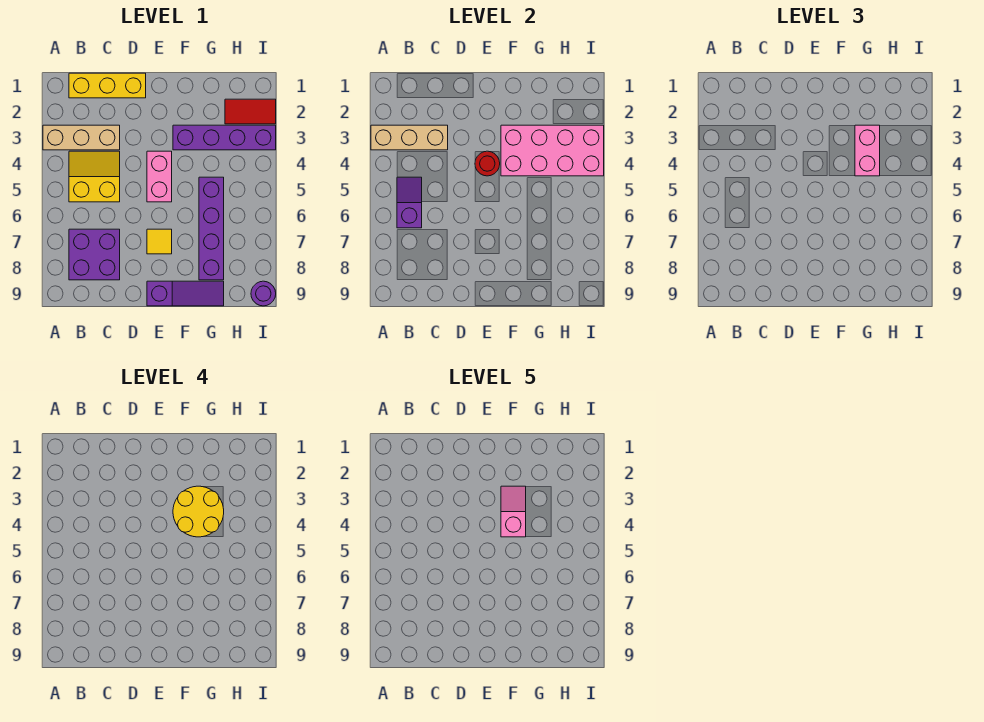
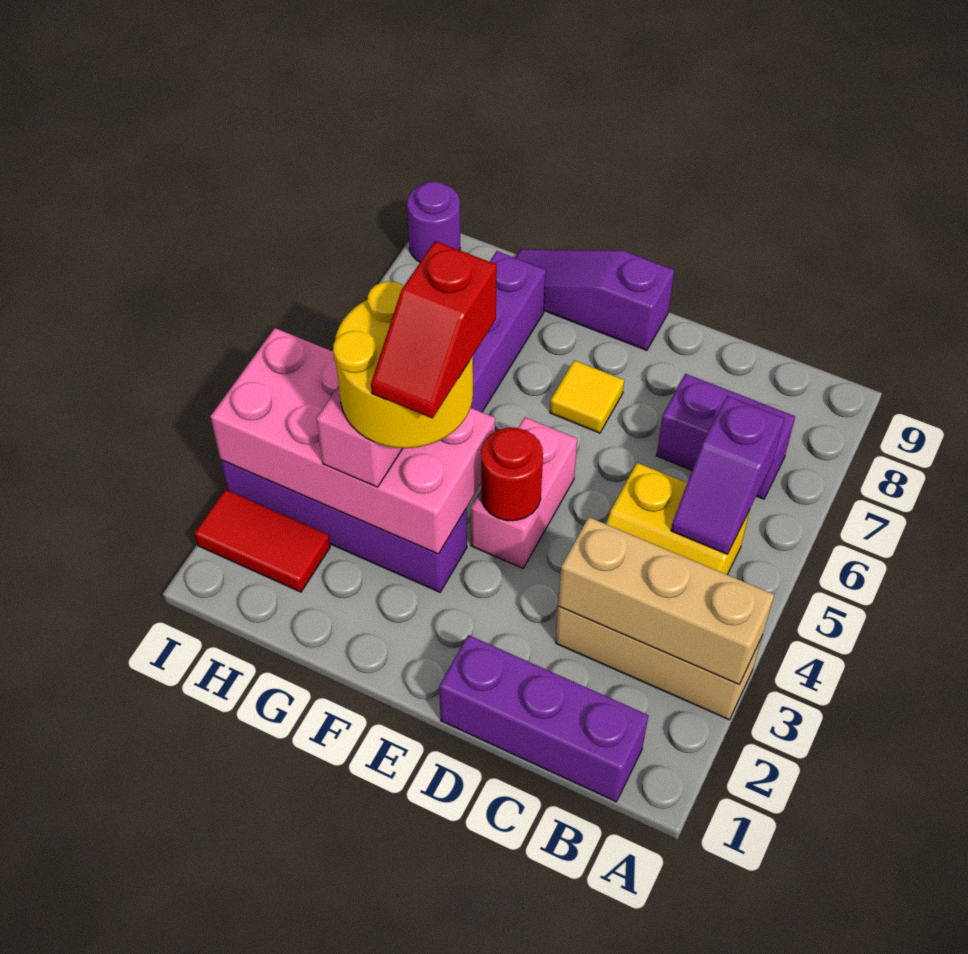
yellow 1x3 brick [69,73,146,98] -> purple 1x3 brick [439,635,648,802]
purple 2x2 brick [69,229,120,280] -> purple 1x2 brick [656,374,795,499]
pink 1x2 slope [501,486,526,537] -> red 1x2 slope [371,241,497,419]

